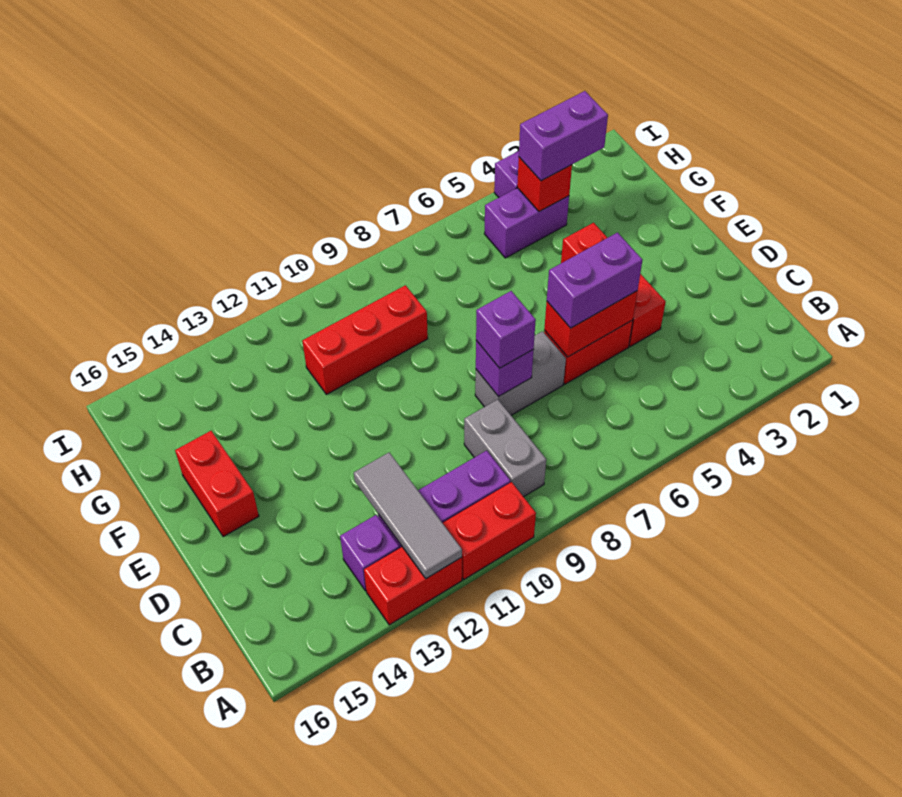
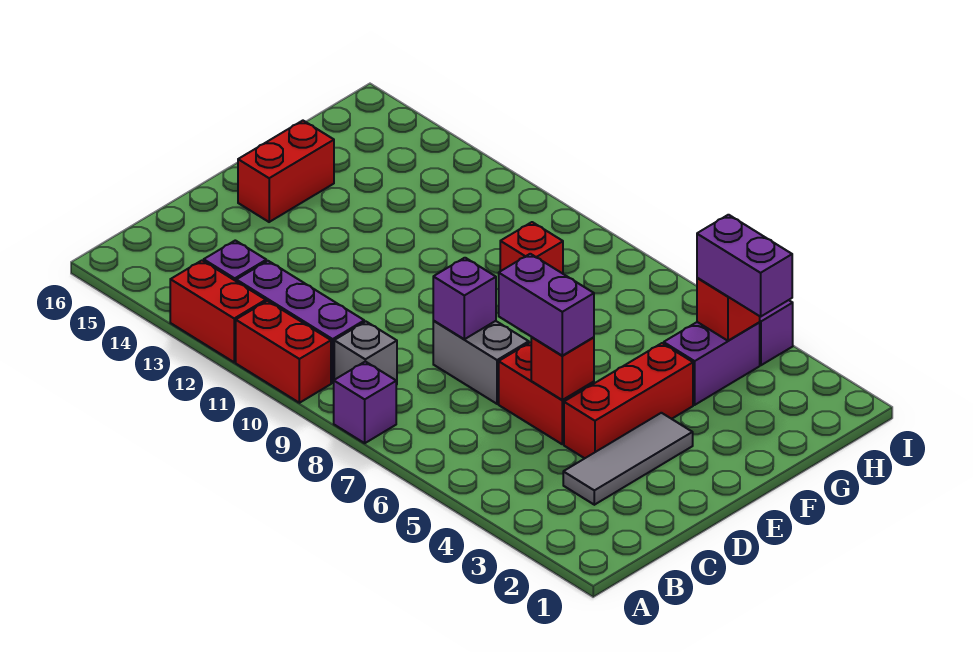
grey 1x3 tile [354,453,462,579] -> grey 1x3 tile moved to [563,413,693,505]
grey 1x2 brick [464,400,546,497] -> grey 1x1 brick [334,322,397,385]
red 1x2 brick [544,291,637,357] -> red 1x1 brick [531,337,594,400]
purple 1x1 brick [476,291,536,368] -> purple 1x1 brick moved to [334,362,396,443]
red 1x3 brick [302,285,428,394] -> red 1x1 brick [500,222,563,274]
purple 1x2 brick [484,188,569,258] -> purple 1x2 brick turned to [664,322,760,405]

